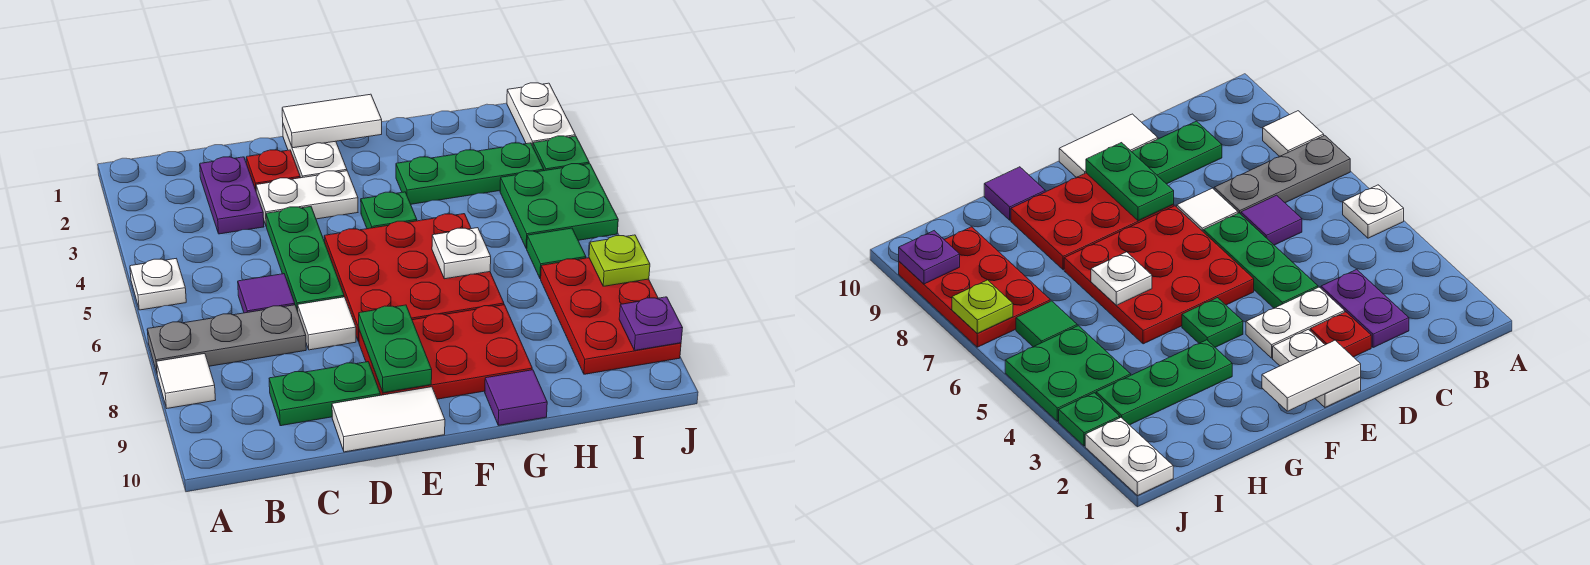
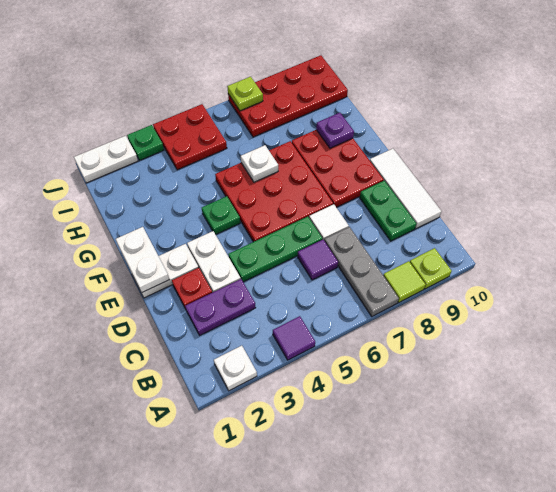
white 1x1 plate [130,259,186,310] -> white 1x1 plate moved to [214,346,257,391]
white 1x1 tile [157,354,215,408] -> lime 1x1 tile [383,261,425,303]
none -> lime 1x1 plate [410,248,452,289]
white 1x2 tile [332,387,445,452] -> white 1x3 tile [370,149,441,229]
white 1x2 tile [282,94,382,148] -> white 1x2 plate [116,227,170,292]
green 1x2 plate [359,305,432,393] -> none
green 1x3 plate [396,143,544,204] -> none
purple 1x1 tile [485,370,547,425] -> purple 1x1 tile moved to [273,316,315,360]
green 2x2 plate [500,164,618,249] -> red 2x2 plate [153,104,227,170]
green 1x1 tile [527,228,586,279] -> none
red 2x3 plate [541,258,681,374] -> red 2x4 plate [228,55,348,137]
purple 1x1 plate [619,297,682,351] -> purple 1x1 plate moved to [316,113,354,148]

